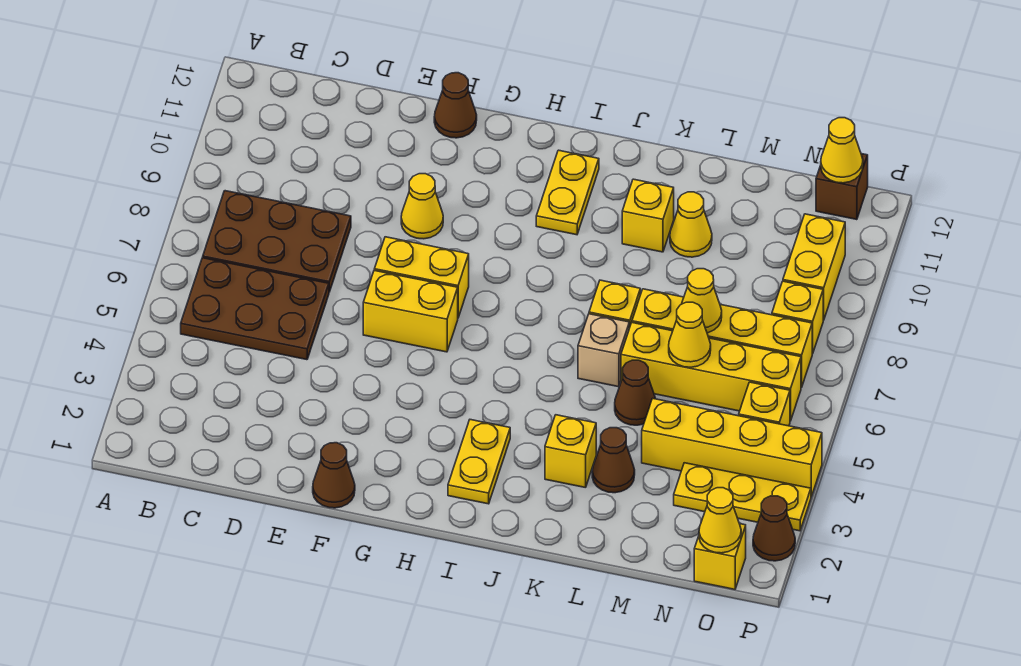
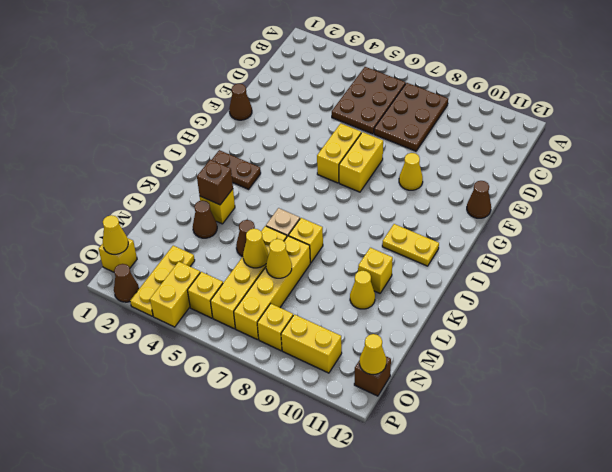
yellow 1x2 plate [448,420,510,504] -> brown 1x2 plate [212,150,261,189]
none -> brown 1x1 brick [197,160,233,205]
yellow 1x4 brick [642,398,822,497] -> yellow 1x2 brick [150,262,200,327]

